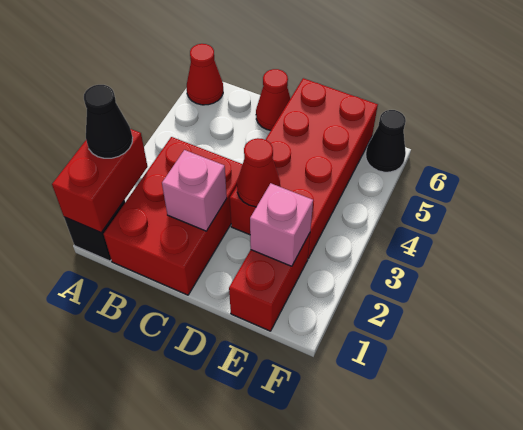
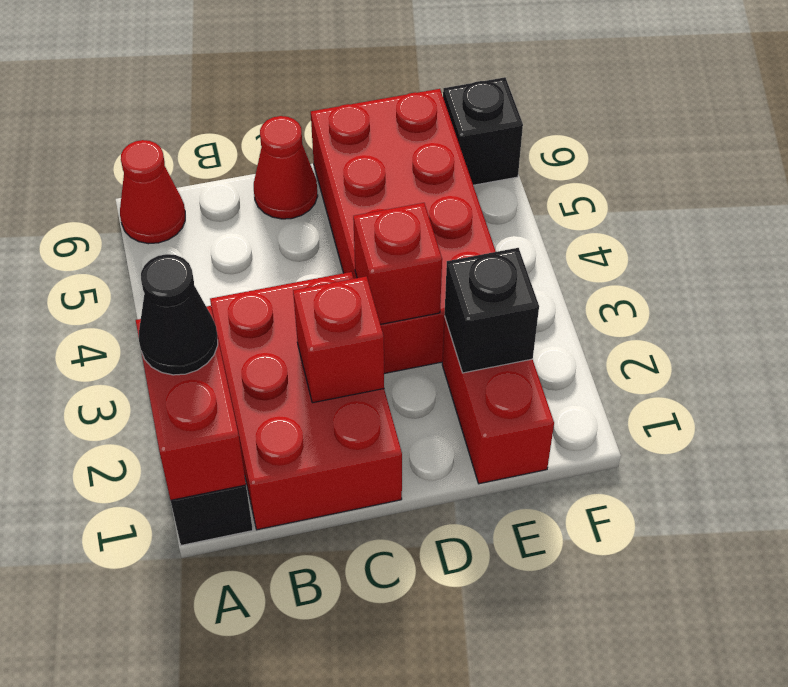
pink 1x1 brick [162,150,227,231] -> red 1x1 brick [293,276,384,403]
red 1x1 cone [237,138,280,207] -> red 1x1 brick [353,203,442,324]
pink 1x1 brick [250,183,313,266] -> black 1x1 brick [445,248,539,373]
black 1x1 cone [366,110,406,172] -> black 1x1 brick [443,77,523,185]

